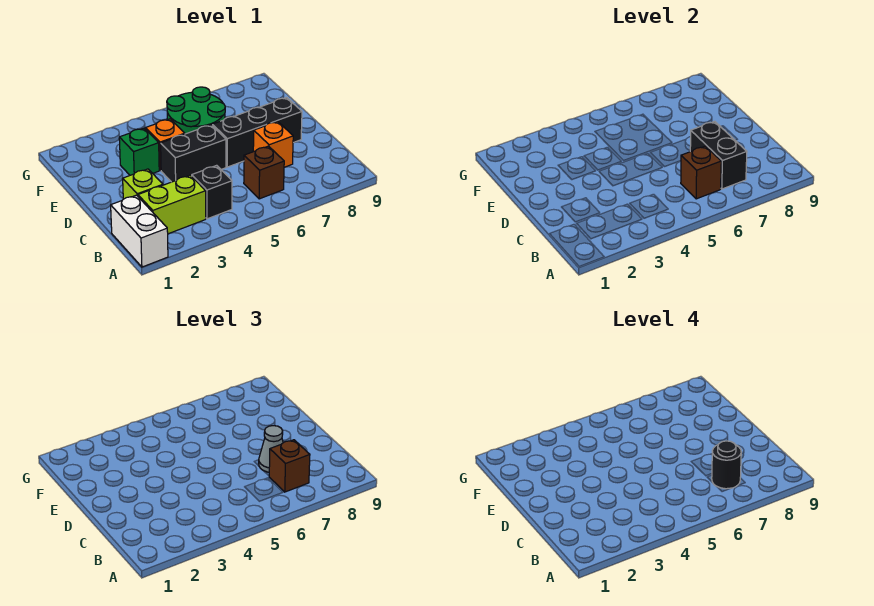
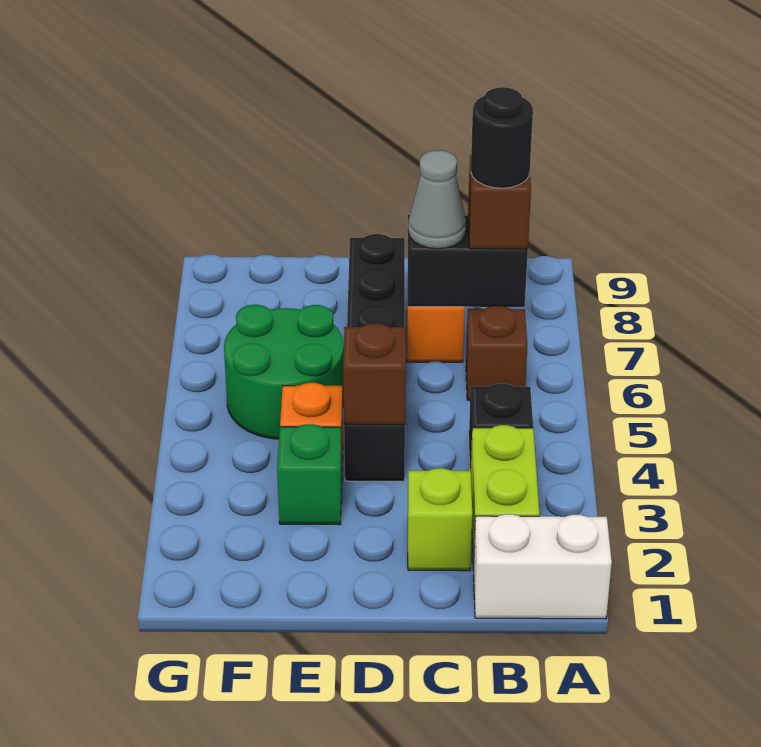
brown 1x1 brick [681,146,721,199] -> brown 1x1 brick moved to [343,324,406,425]

